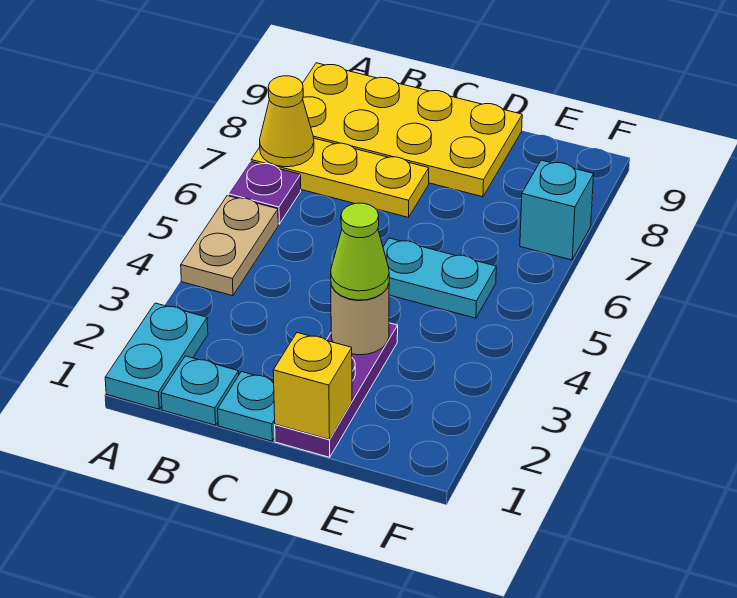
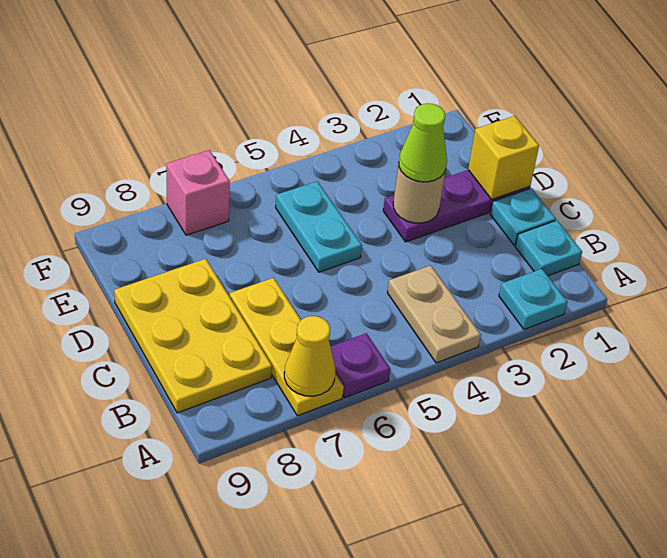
cyan 1x2 plate [105,303,208,409] -> cyan 1x1 plate [499,269,568,329]
tan 1x2 plate [181,196,278,296] -> tan 1x2 plate turned to [387,265,481,363]
yellow 2x4 plate [302,63,522,197] -> yellow 2x3 plate [114,259,272,413]
cyan 1x1 brick [520,160,594,260] -> pink 1x1 brick [166,150,230,235]

